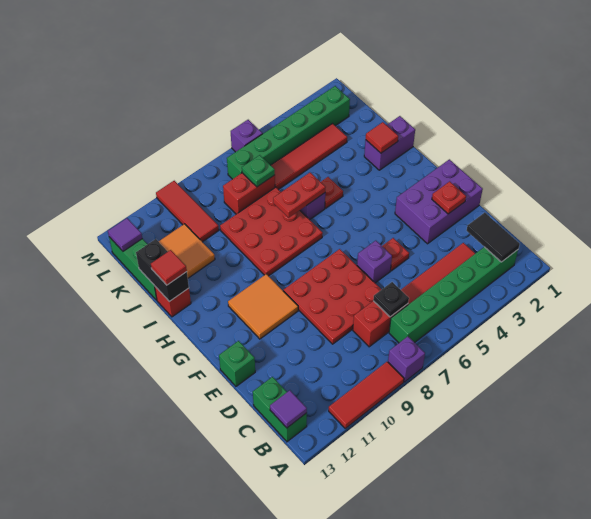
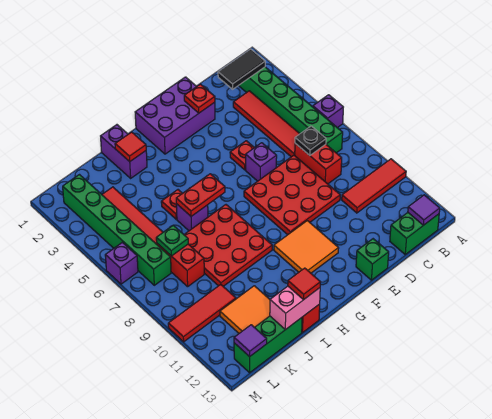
purple 1x1 brick [388,336,425,382] -> purple 1x1 brick moved to [313,95,343,128]
red 1x3 tile [329,362,404,428] -> red 1x3 tile turned to [342,159,406,213]
purple 2x3 brick [395,159,483,244] -> purple 2x3 brick turned to [135,77,215,154]
red 1x2 plate [273,173,326,218] -> red 1x2 plate turned to [176,174,225,216]
black 1x2 brick [136,239,189,302] -> pink 1x2 brick [270,286,320,330]

